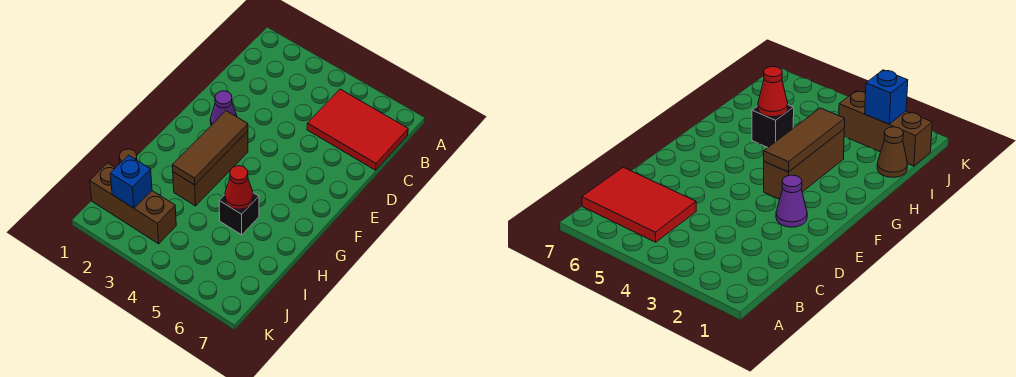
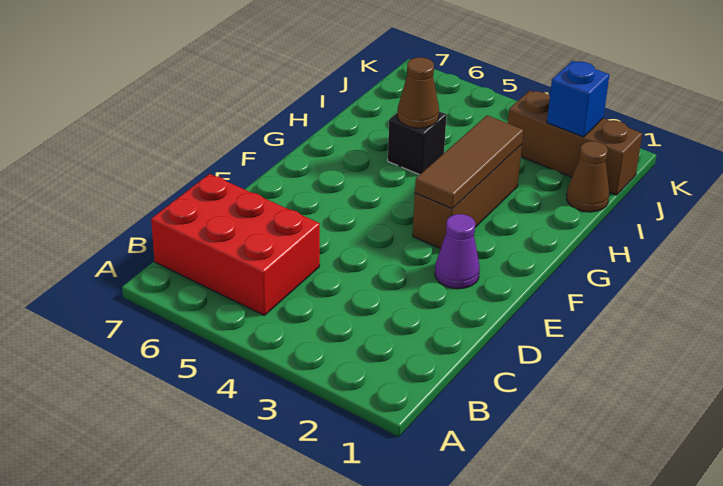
red 2x3 tile [307,89,408,170] -> red 2x3 brick [151,174,320,315]
red 1x1 cone [225,166,253,209] -> brown 1x1 cone [397,57,439,128]

